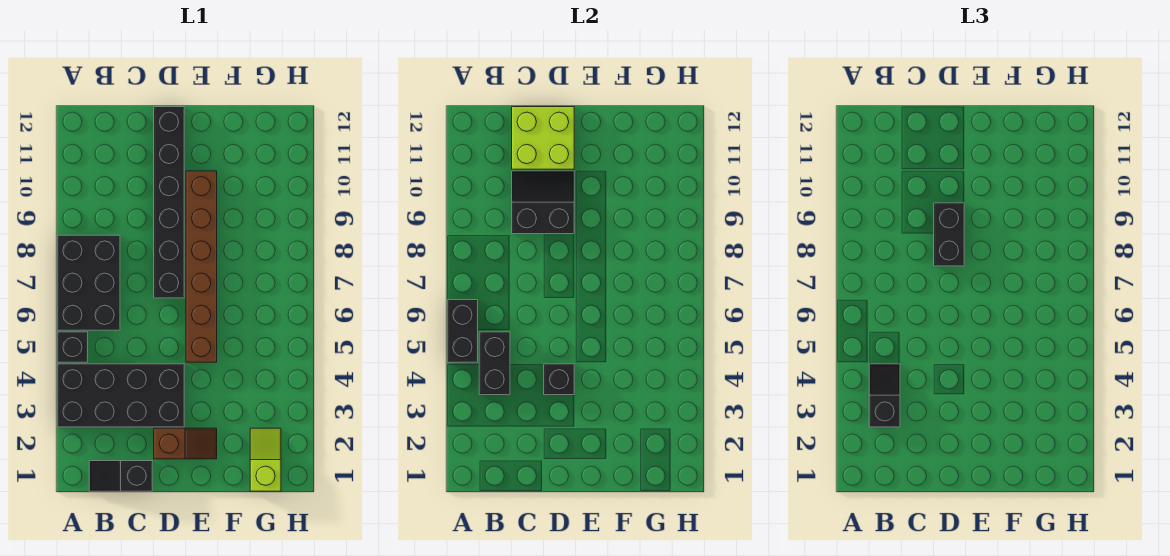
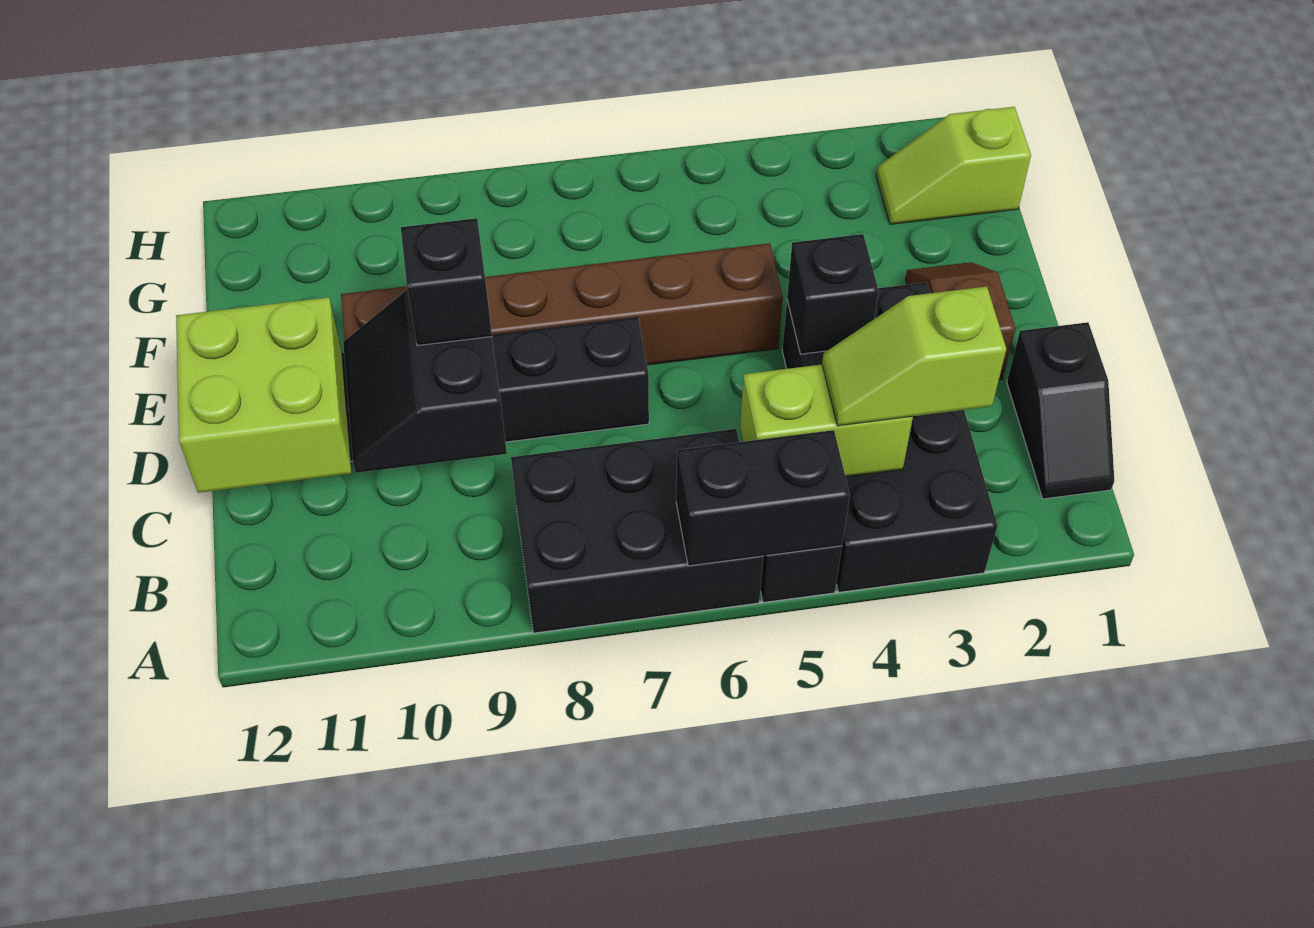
black 1x2 slope [869,364,900,427] -> lime 1x2 slope [822,287,1006,426]
black 1x2 brick [479,332,510,395] -> lime 1x2 brick [740,365,913,477]
black 1x2 brick [934,203,964,266] -> black 1x1 brick [401,218,492,346]

